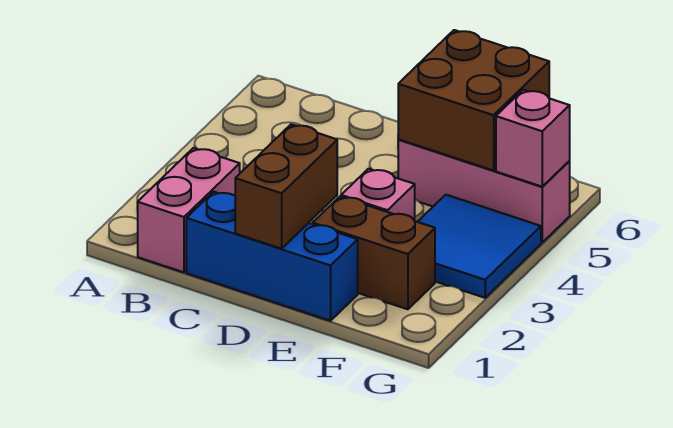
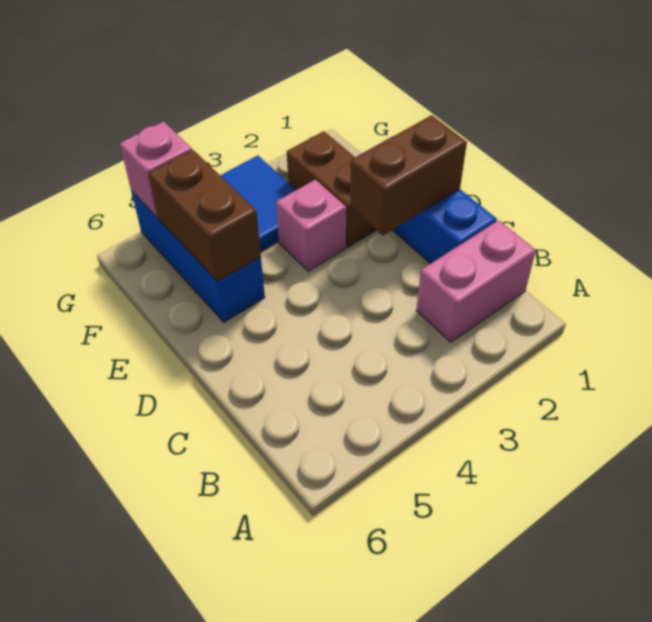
pink 1x3 brick [398,139,570,242] -> blue 1x3 brick [131,191,265,322]
brown 2x2 brick [398,30,549,171] -> brown 1x2 brick [149,150,261,282]

